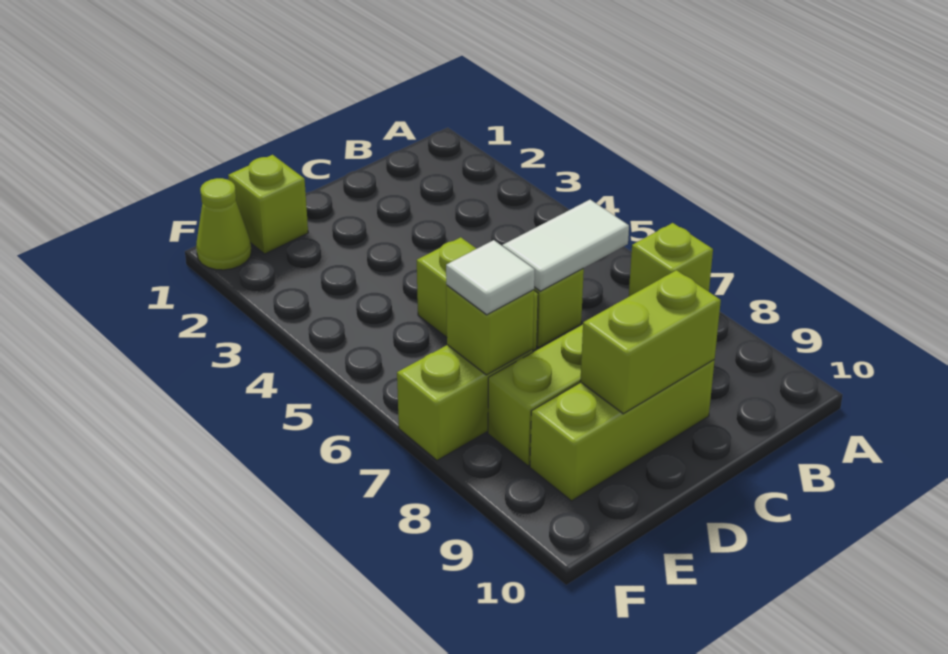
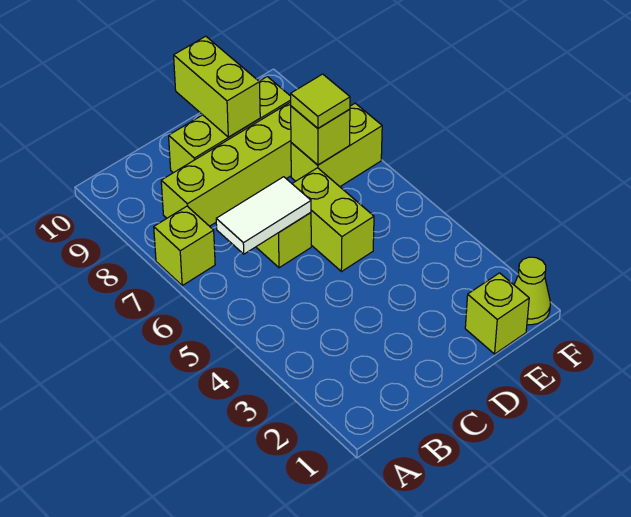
lime 1x2 brick [580,270,721,414] -> lime 1x2 brick turned to [174,36,260,137]
white 1x1 tile [446,240,535,315] -> lime 1x1 tile [291,74,350,128]

